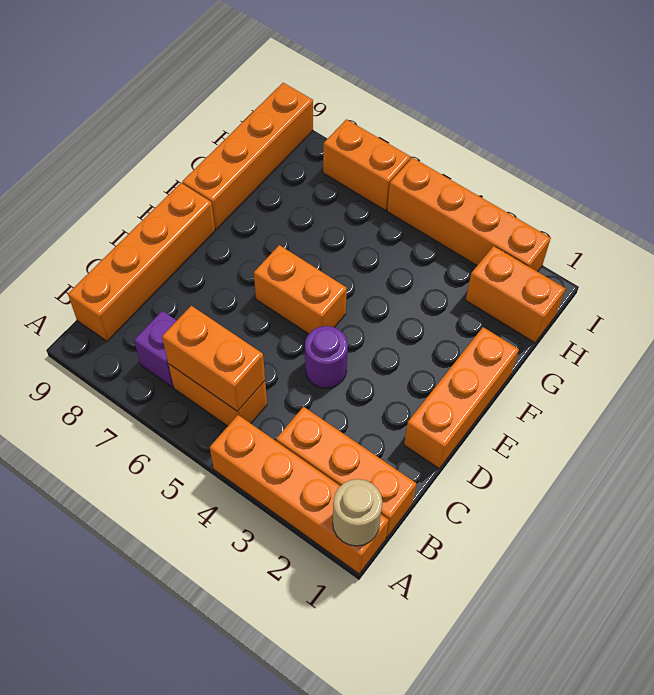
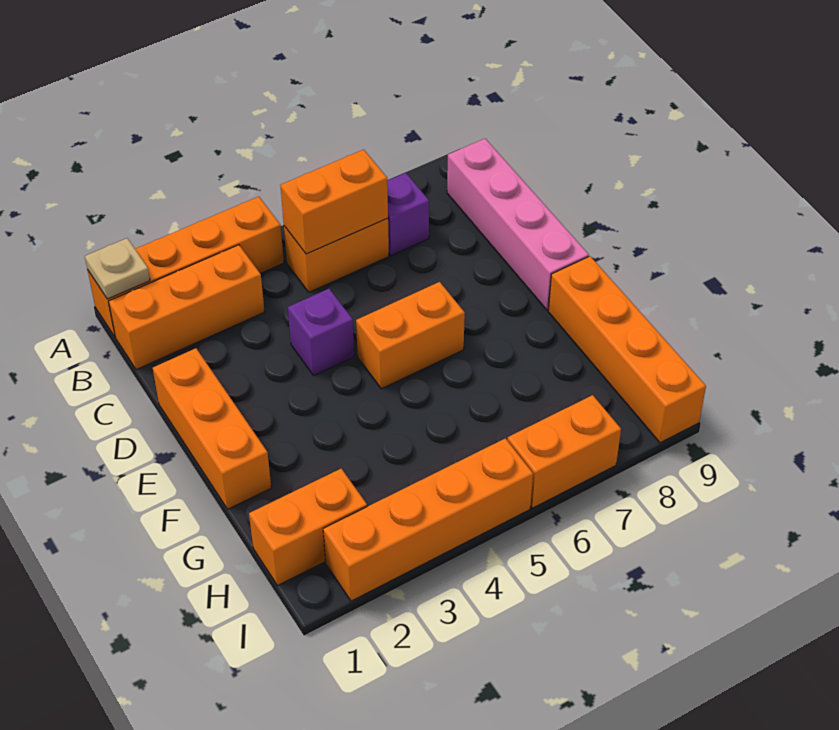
tan 1x1 round brick [333,479,382,546] -> tan 1x1 plate [85,238,150,299]
orange 1x4 brick [68,183,215,341] -> pink 1x4 brick [447,139,589,310]
purple 1x1 round brick [305,326,348,388] -> purple 1x1 brick [288,289,354,375]

